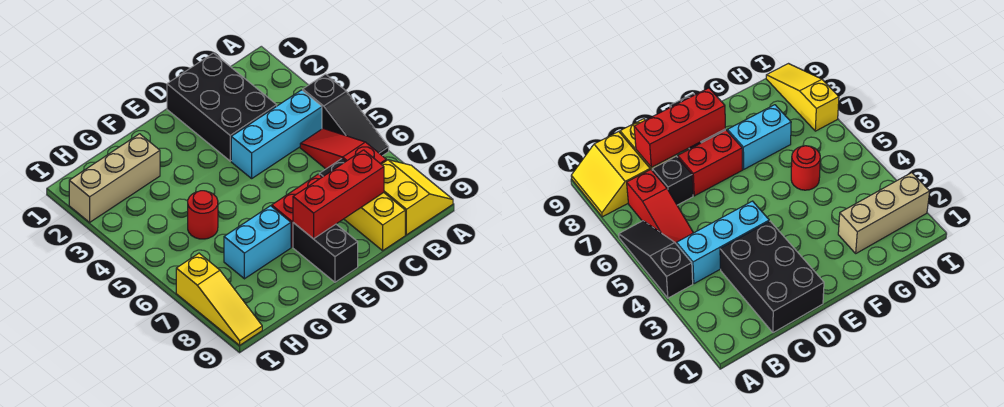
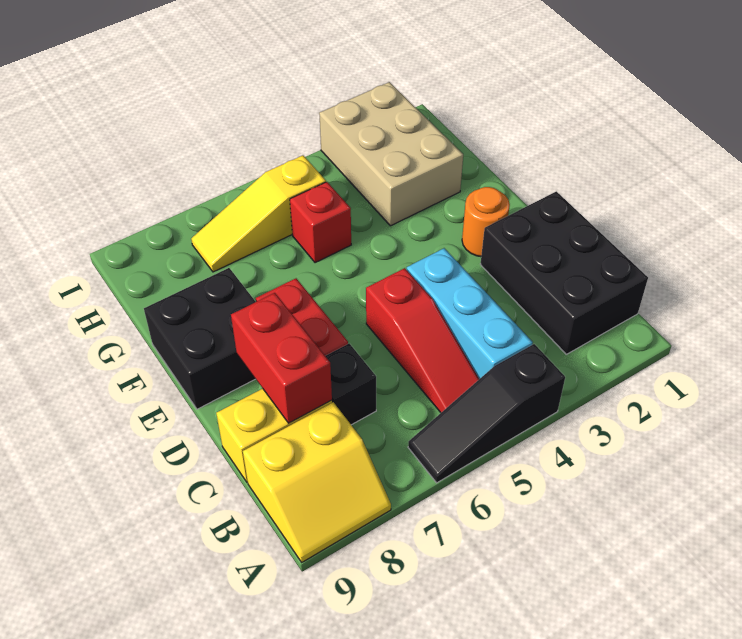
red 1x3 slope [300,128,386,169] -> red 1x3 slope turned to [366,268,479,413]
black 2x3 brick [167,53,277,161] -> black 2x3 brick turned to [480,191,648,354]
red 1x3 brick [293,150,384,239] -> red 1x2 brick [231,293,332,423]
none -> orange 1x1 round brick [462,187,510,257]
black 1x2 brick [293,223,358,282] -> black 2x2 brick [144,268,256,409]
cyan 1x2 brick [224,206,291,279] -> none
tan 1x3 brick [69,134,160,222] -> tan 2x3 brick [319,82,463,226]
red 1x1 round brick [188,191,218,239] -> red 1x1 brick [290,182,351,263]
yellow 1x3 slope [176,253,262,345] -> yellow 1x3 slope moved to [191,155,326,272]

